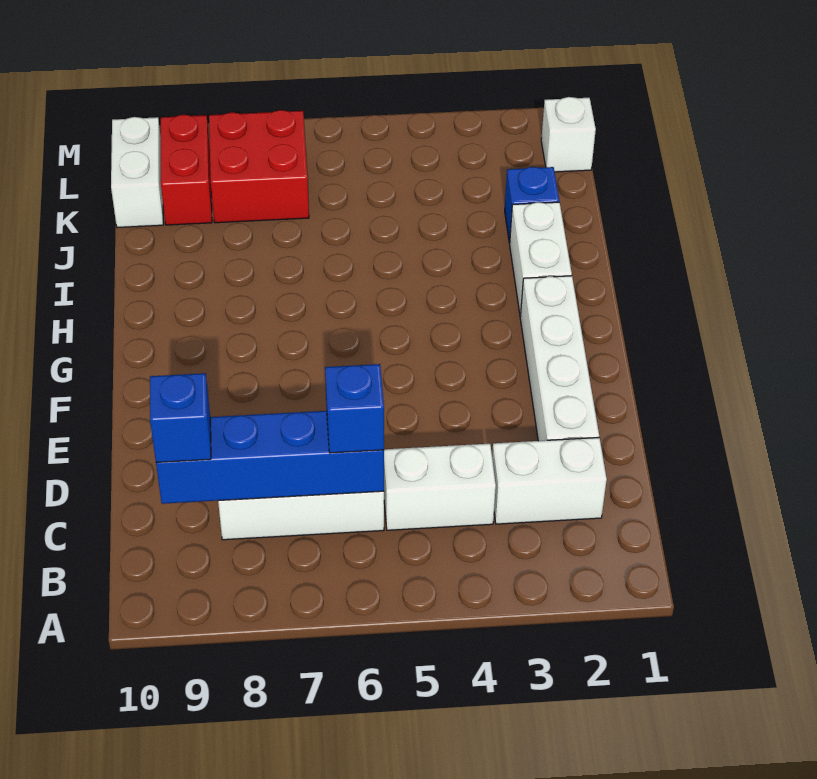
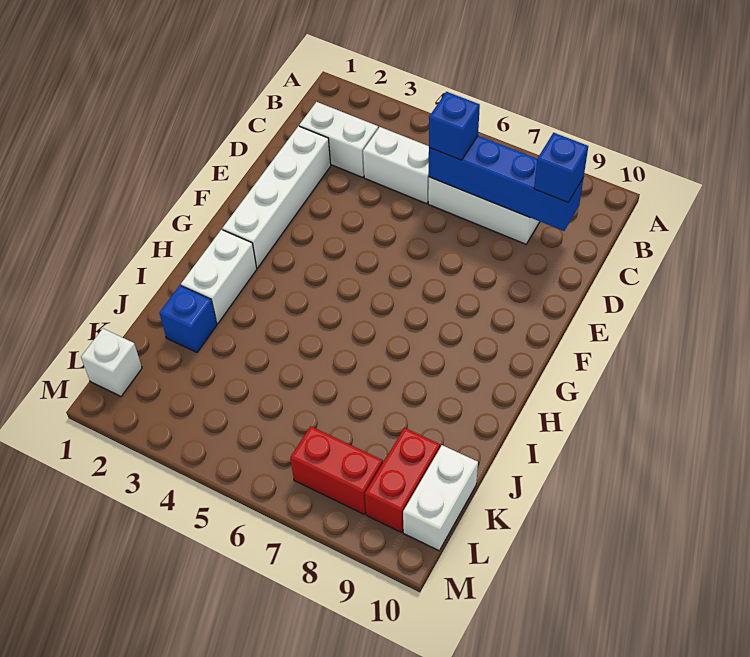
red 2x2 brick [209,110,309,223] -> red 1x2 brick [290,426,383,515]

